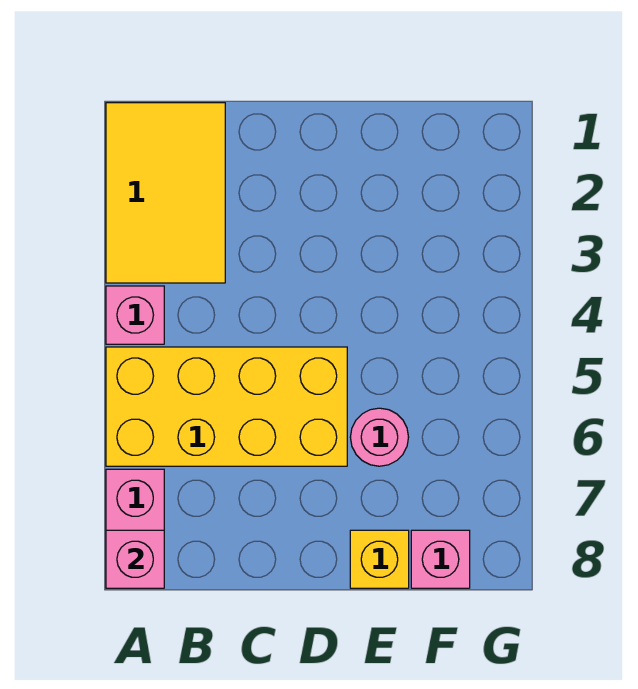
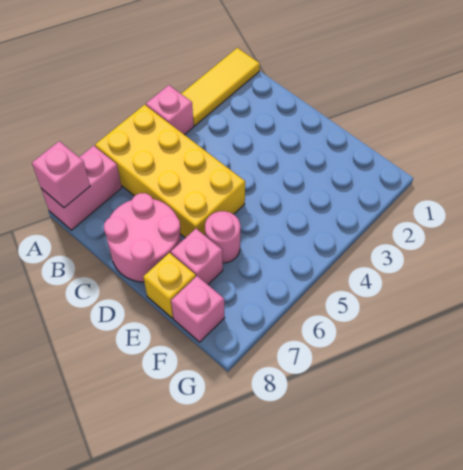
yellow 2x3 tile [106,103,225,283] -> yellow 1x3 tile [181,48,260,126]
none -> pink 2x2 round brick [104,193,181,282]
none -> pink 1x1 brick [171,229,223,285]

